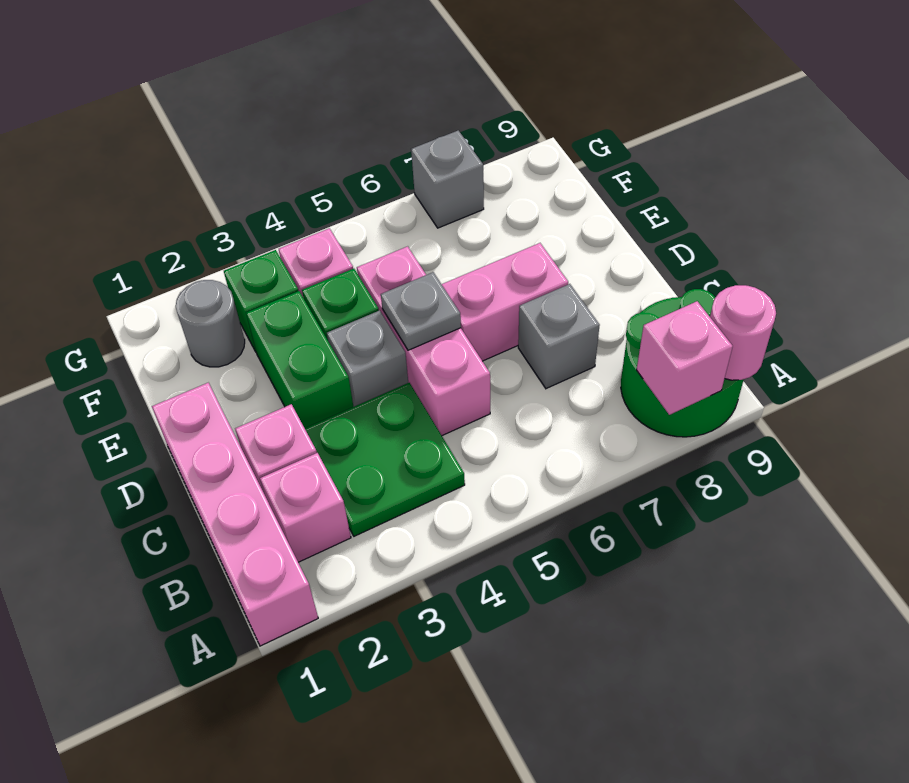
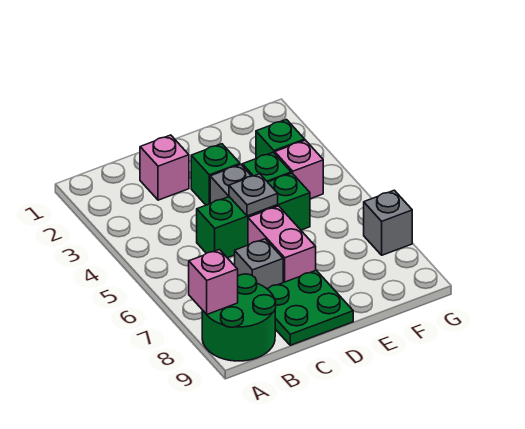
pink 1x4 brick [152,383,318,646] -> none
pink 1x1 round brick [710,285,776,380] -> none
pink 1x1 brick [260,453,351,562] -> none
green 2x2 plate [305,383,465,536] -> green 2x2 plate moved to [268,270,353,345]
pink 1x3 brick [357,246,490,435] -> green 1x3 brick [197,173,310,258]
green 1x2 brick [246,291,353,428] -> green 1x1 brick [191,144,240,205]
grey 1x1 round brick [176,280,245,367] -> none

